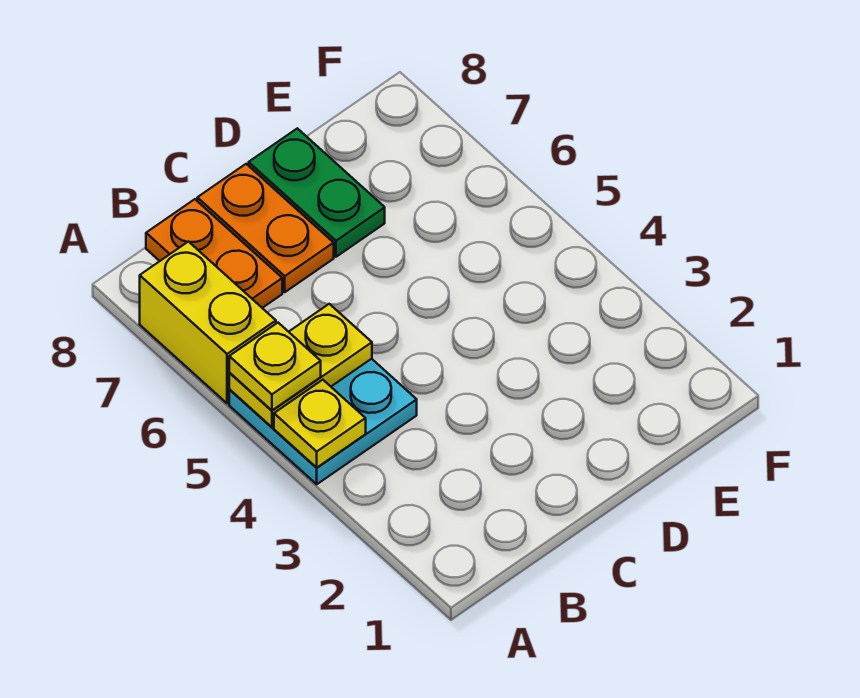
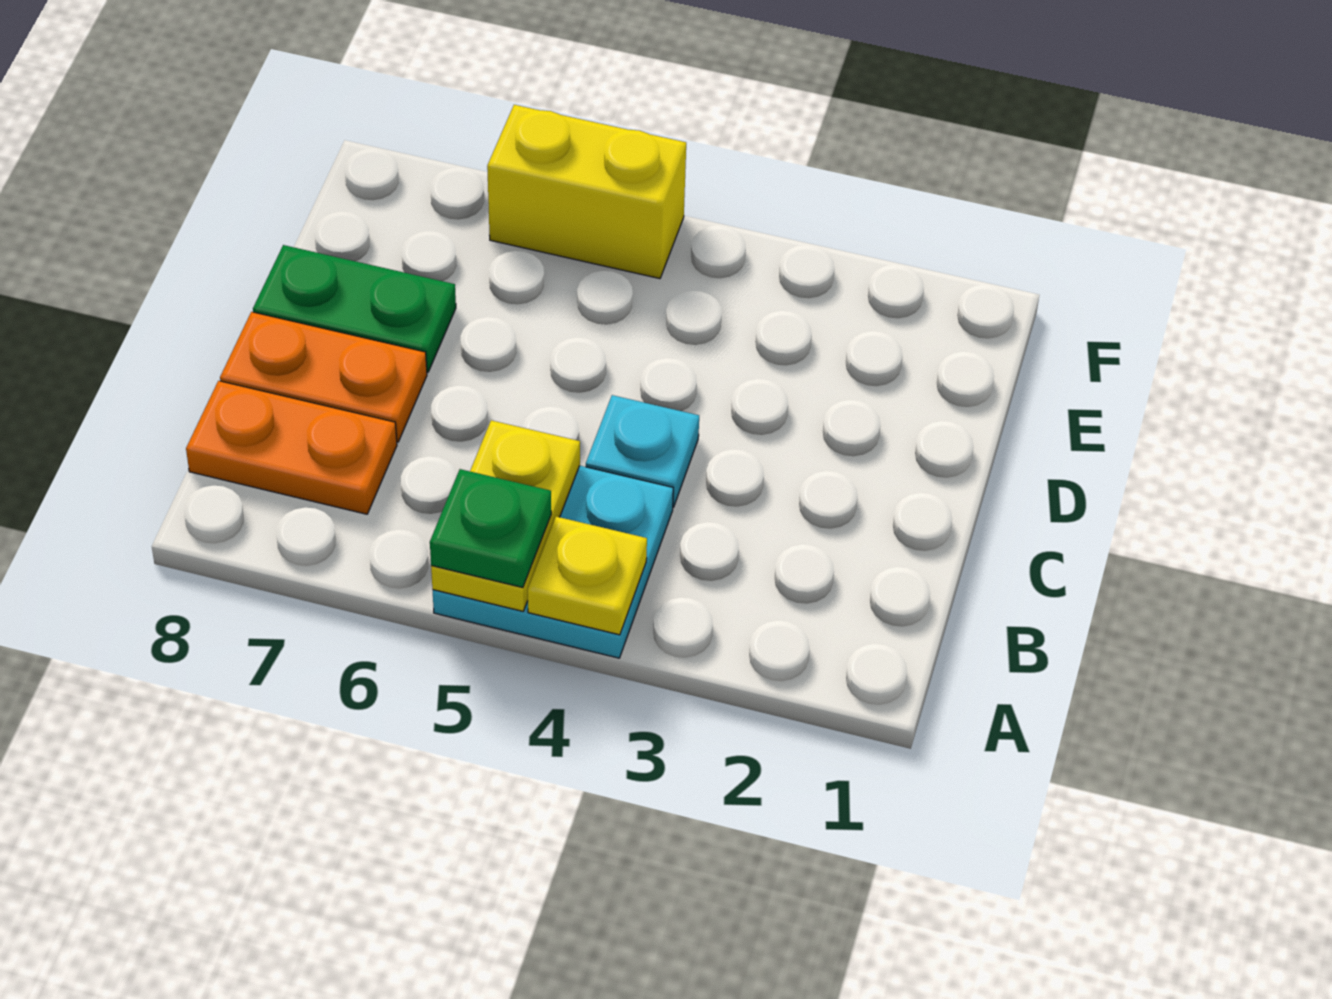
yellow 1x1 plate [229,323,321,410] -> green 1x1 plate [430,469,551,588]
yellow 1x2 brick [140,242,276,403] -> yellow 1x2 brick moved to [487,105,686,279]
none -> cyan 1x1 plate [586,395,699,507]

